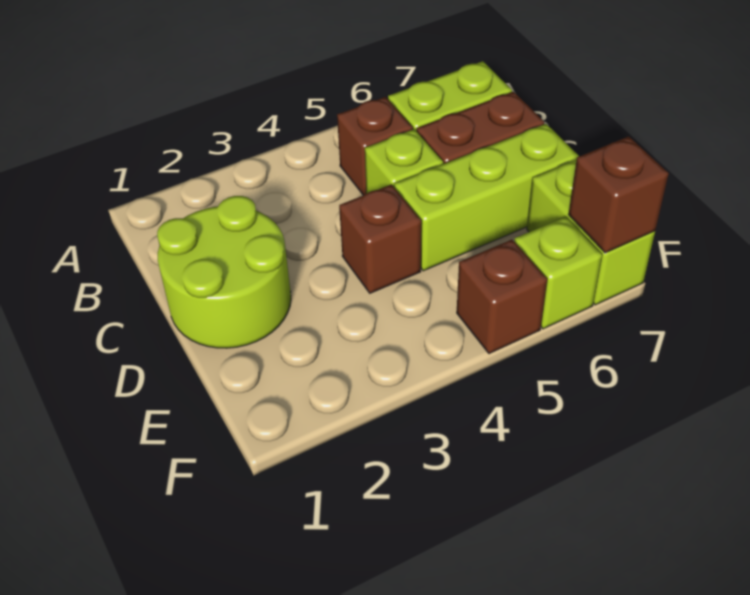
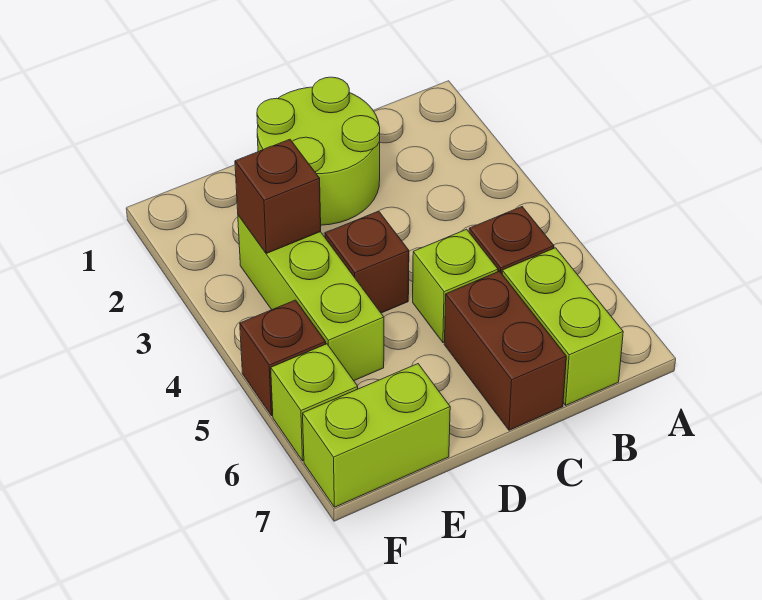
lime 1x3 brick [394,124,579,271] -> lime 1x3 brick moved to [238,215,384,380]
brown 1x1 brick [569,136,669,253] -> brown 1x1 brick moved to [235,139,321,253]

